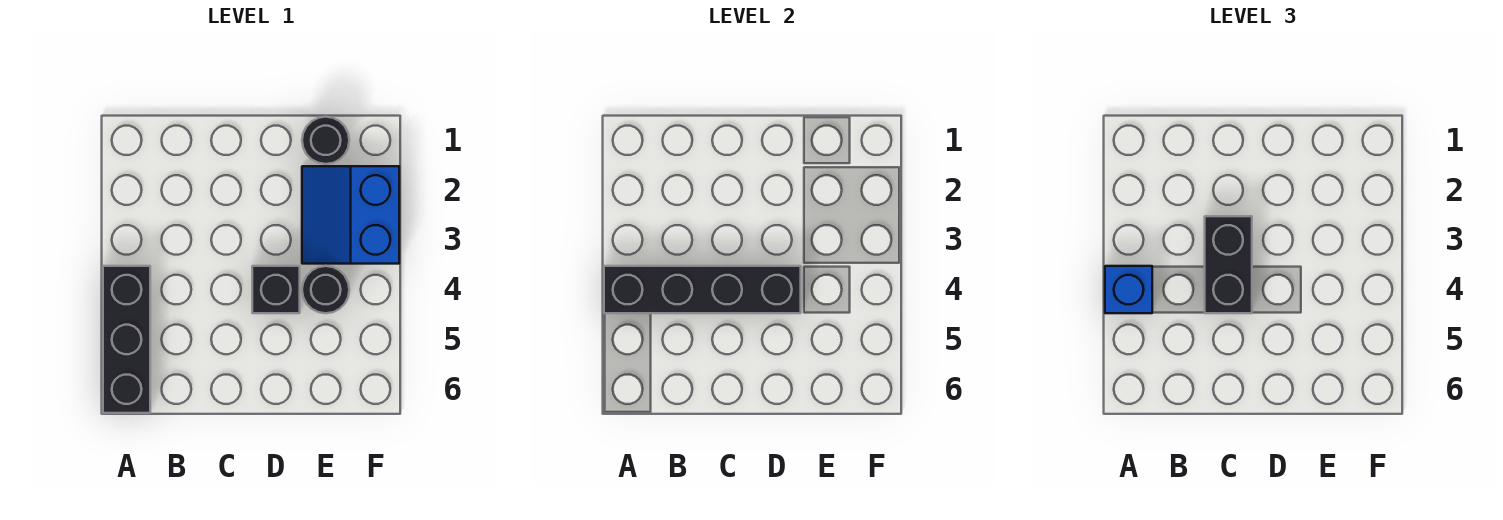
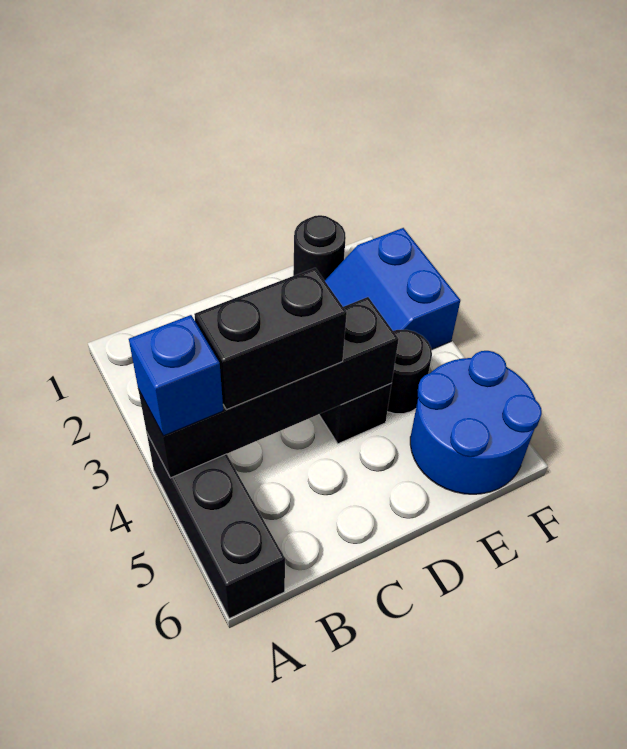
black 1x2 brick [1205,216,1252,313] -> black 1x2 brick turned to [194,268,347,410]
none -> blue 2x2 round brick [410,351,542,494]

